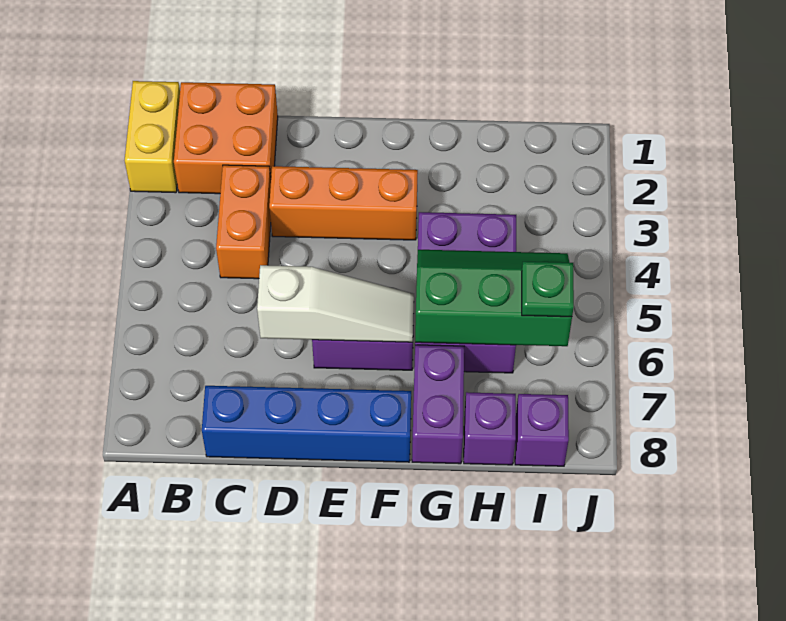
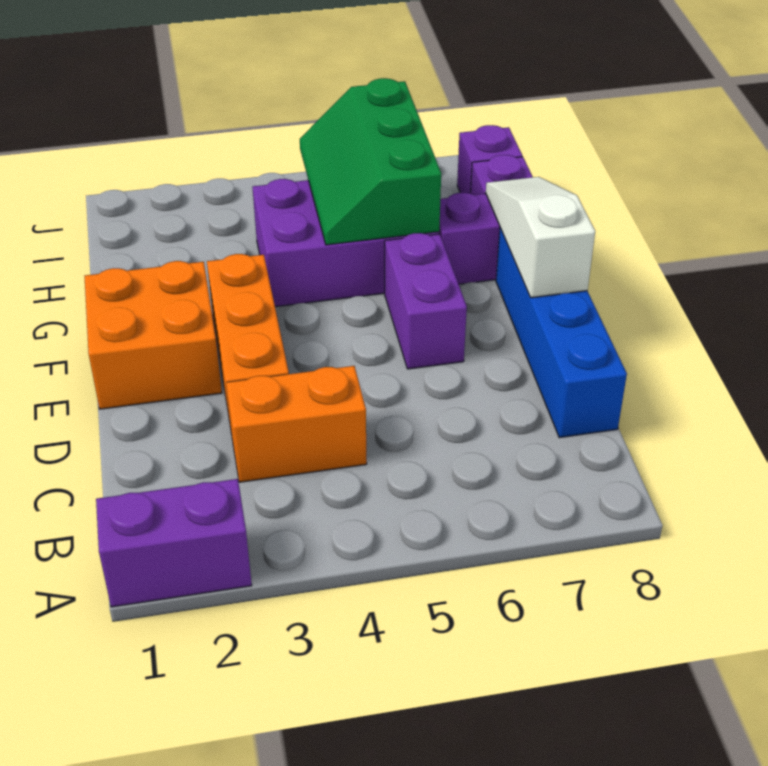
yellow 1x2 brick [125,81,180,193] -> purple 1x2 brick [96,479,252,607]
orange 2x2 brick [174,82,278,194] -> orange 2x2 brick moved to [84,261,222,409]
white 1x3 slope [257,265,414,342] -> white 1x3 slope moved to [486,177,595,298]
green 1x1 plate [522,262,574,317] -> none

